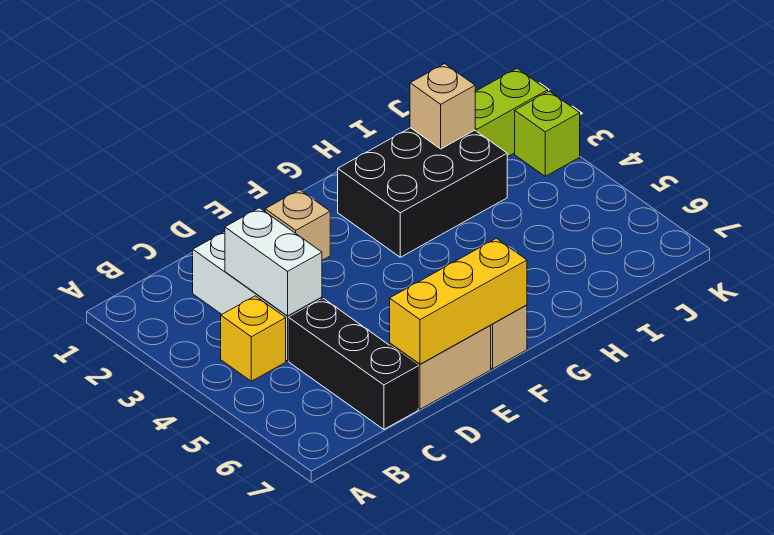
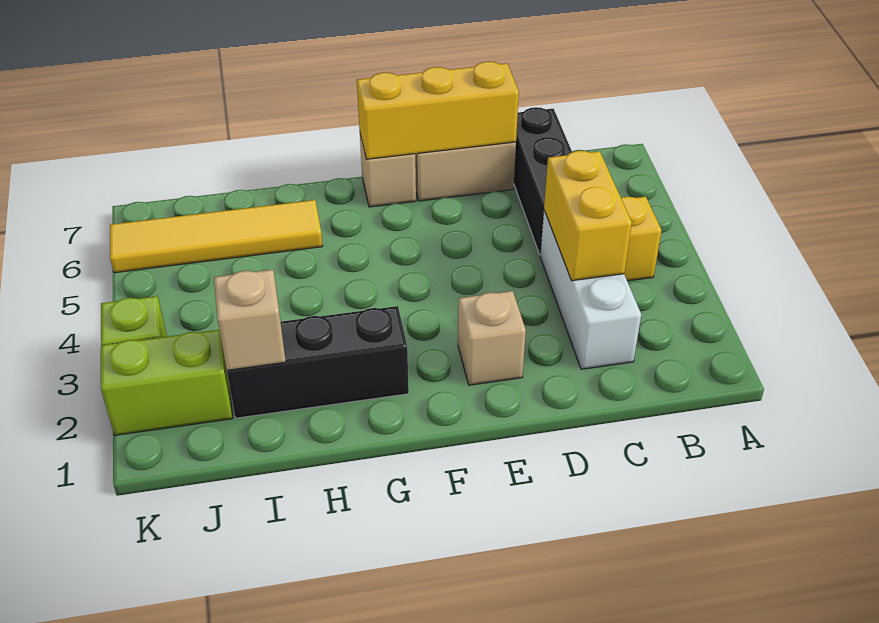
white 1x2 brick [225,208,322,316] -> yellow 1x2 brick [544,151,632,281]
black 2x3 brick [338,128,507,257] -> black 1x3 brick [227,306,409,418]
none -> yellow 1x4 tile [110,200,323,273]

